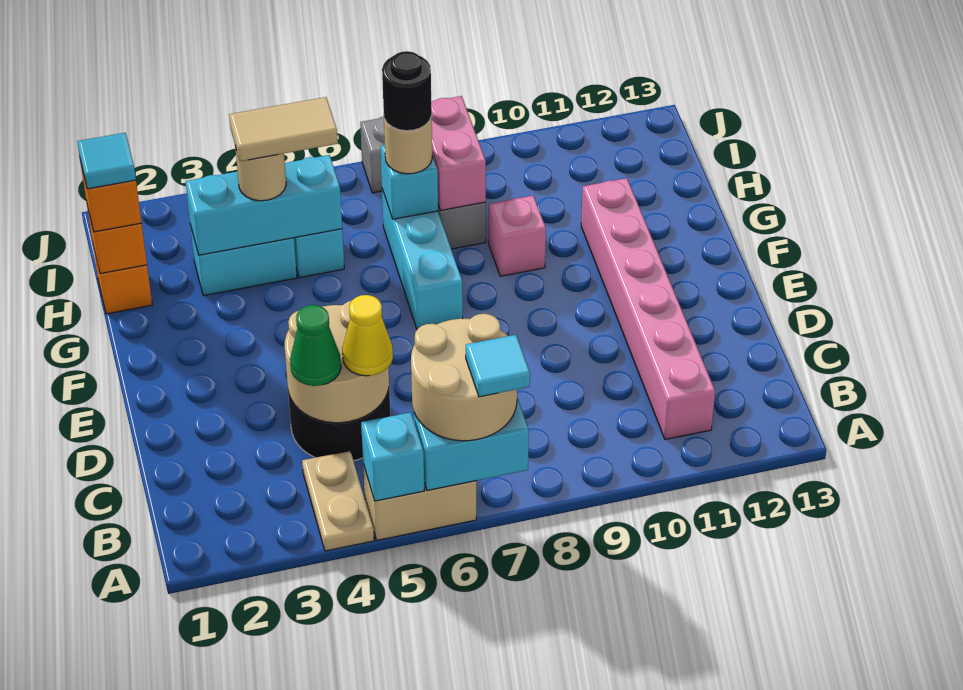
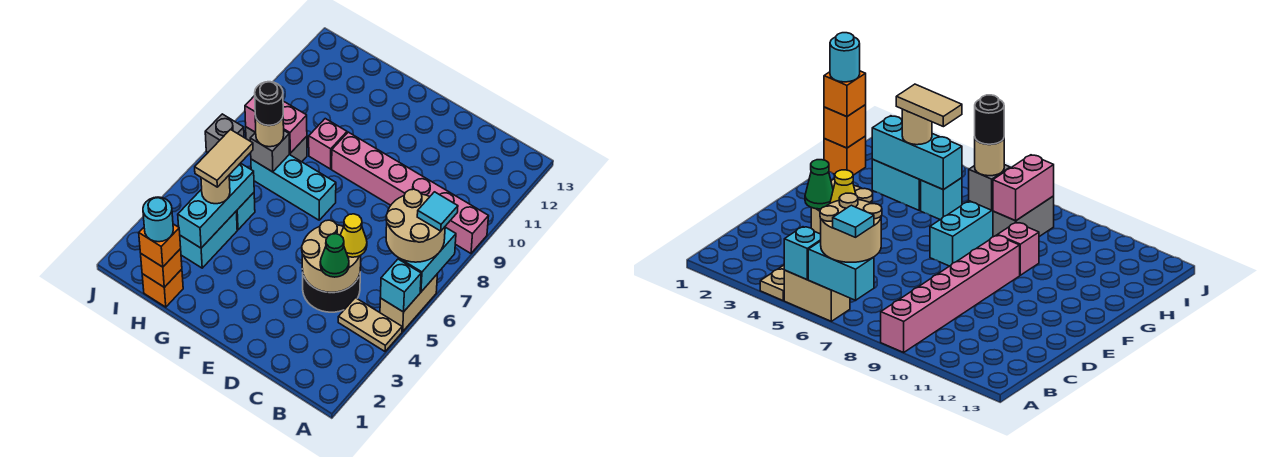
pink 1x6 brick [581,178,715,439] -> pink 1x6 brick moved to [332,132,489,253]
cyan 1x1 tile [77,133,136,189] -> cyan 1x1 round brick [143,197,173,242]
cyan 1x1 brick [380,145,438,219] -> grey 1x1 brick [250,131,289,172]

